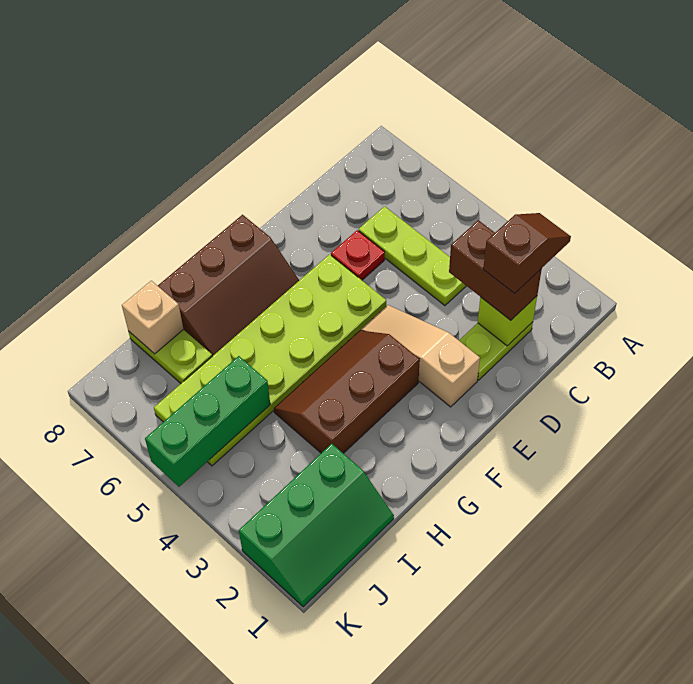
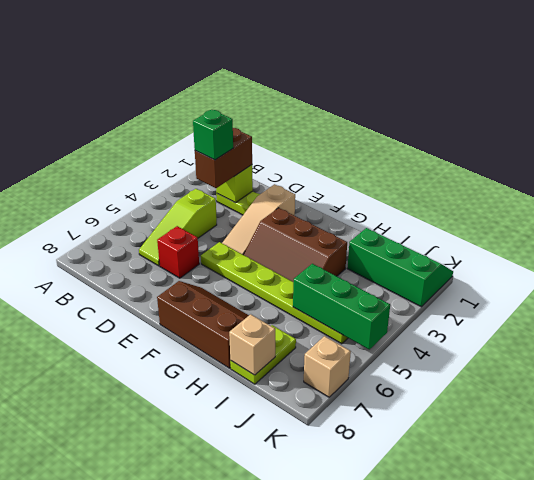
brown 1x2 slope [483,213,571,294] -> none
none -> green 1x1 brick [193,110,233,160]
lime 1x3 plate [359,206,466,306] -> lime 1x3 slope [139,189,217,266]
red 1x1 plate [331,230,385,280] -> red 1x1 brick [157,226,199,278]
lime 2x6 plate [154,254,386,466] -> lime 1x6 plate [201,242,348,344]
none -> tan 1x1 brick [304,336,351,397]

